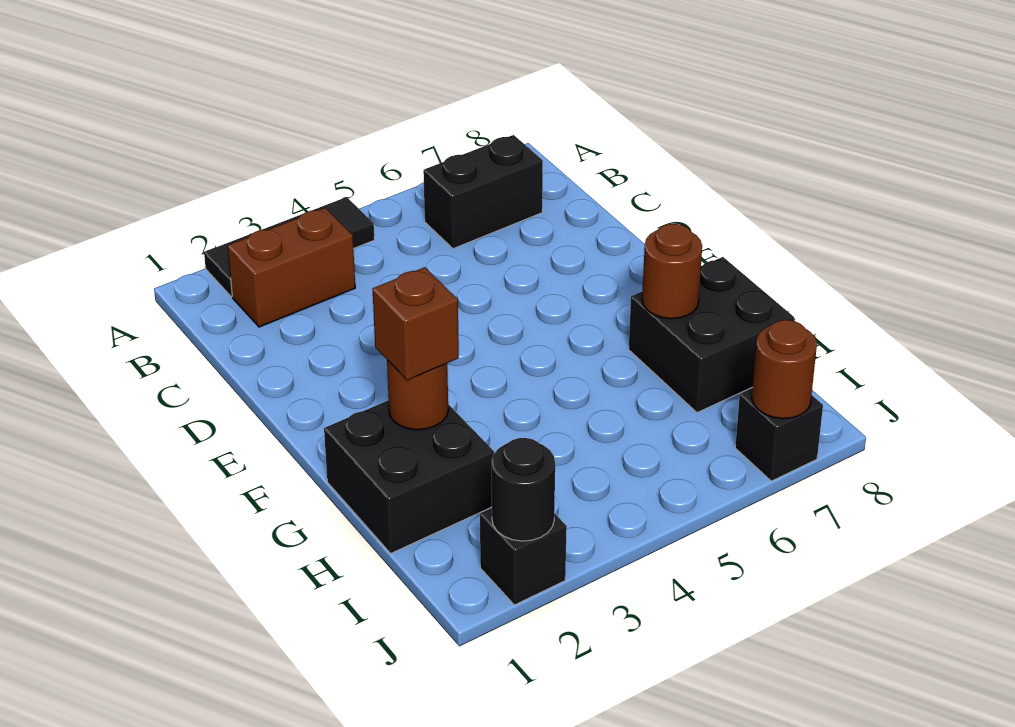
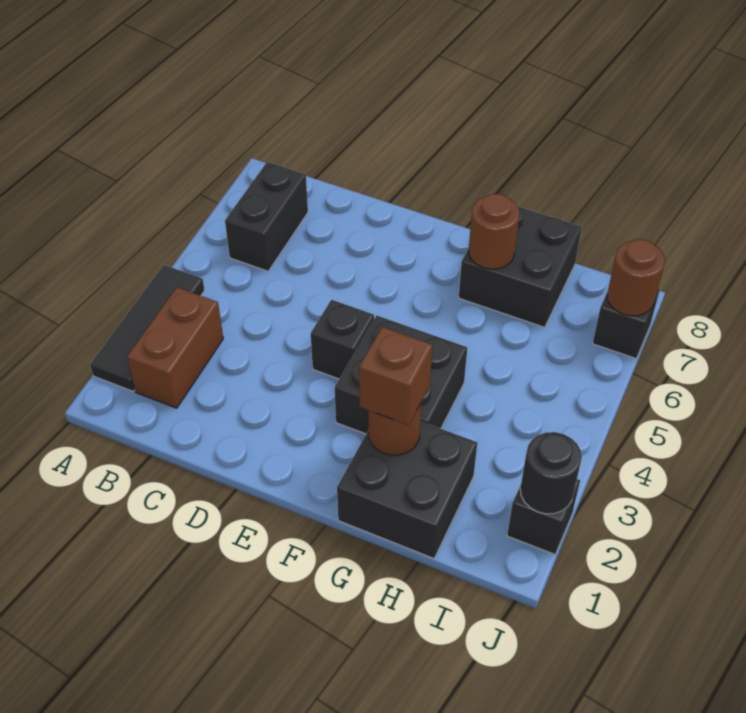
none -> black 1x1 brick [311,300,374,379]
none -> black 2x2 brick [335,315,467,434]

